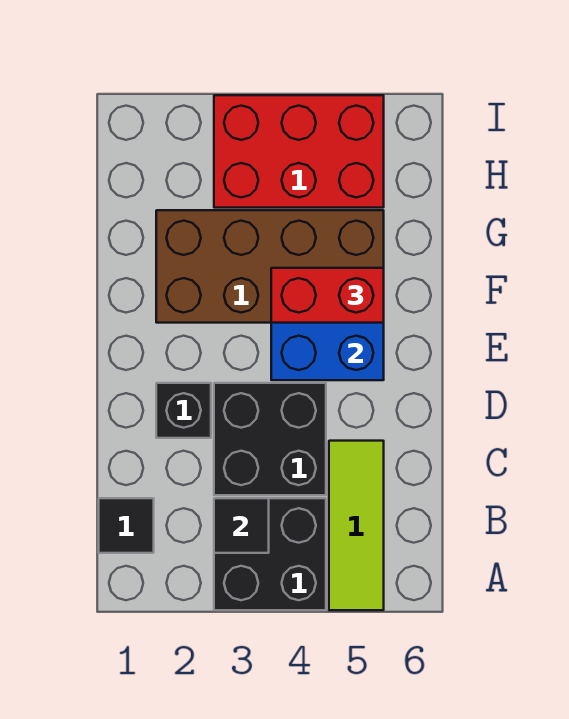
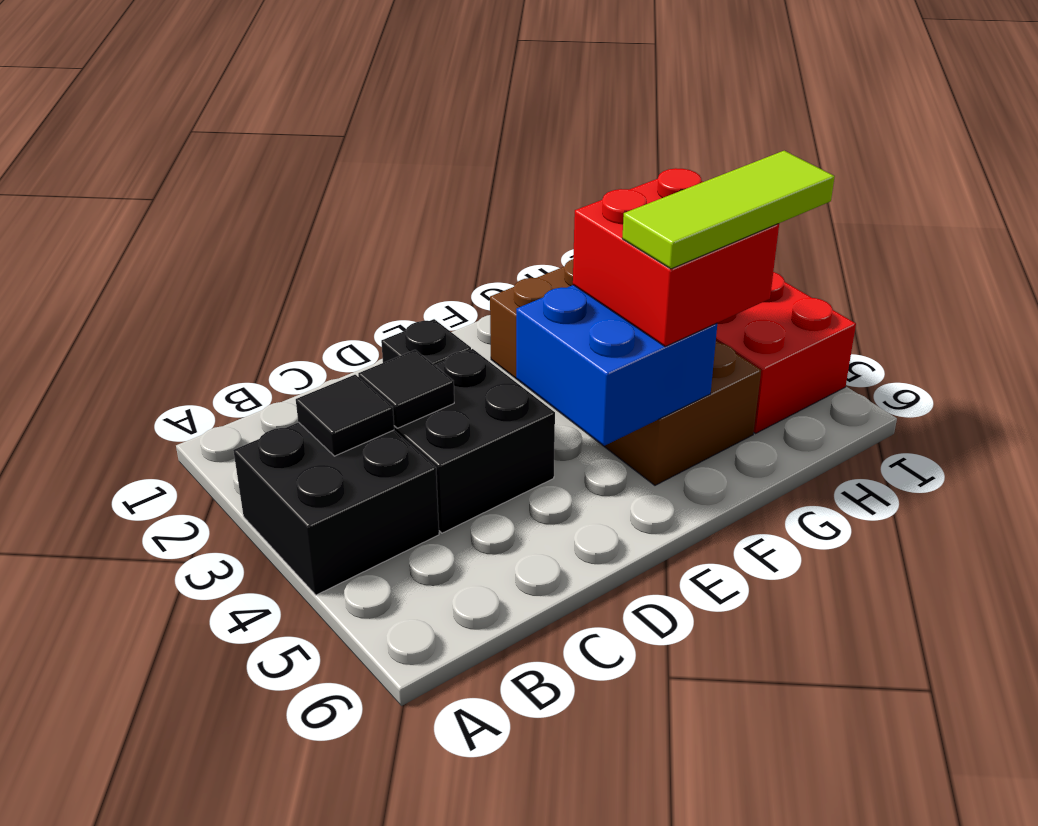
lime 1x3 tile [329,441,384,610] -> lime 1x3 tile moved to [622,151,835,269]
black 1x1 tile [99,498,154,553] -> black 1x1 tile moved to [358,350,454,428]
red 1x2 brick [271,268,384,323] -> red 2x2 brick [573,168,779,346]

